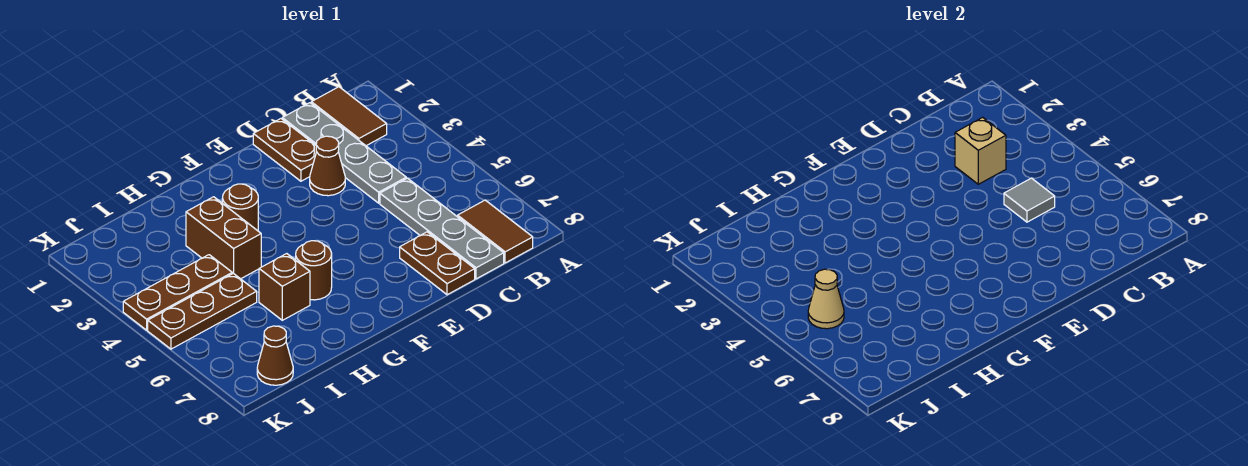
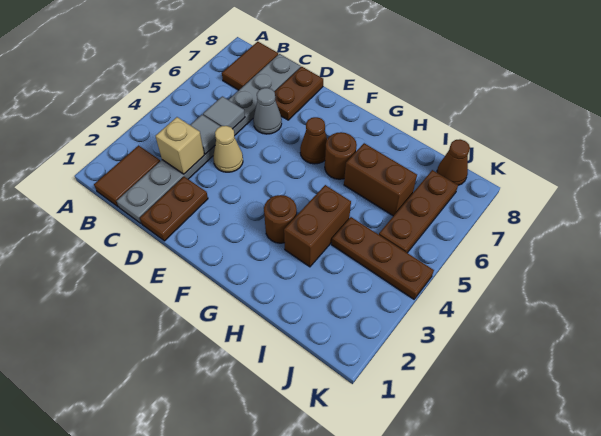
none -> grey 1x1 tile [190,115,221,154]
brown 1x1 cone [310,136,345,196] -> brown 1x1 cone moved to [300,117,327,164]
none -> grey 1x1 cone [253,88,282,134]
brown 1x1 brick [259,254,310,320] -> brown 1x2 brick [344,143,417,216]
brown 1x3 plate [148,273,257,349] -> brown 1x3 plate turned to [379,170,458,253]
tan 1x1 cone [808,269,844,329] -> tan 1x1 cone moved to [213,126,243,172]

